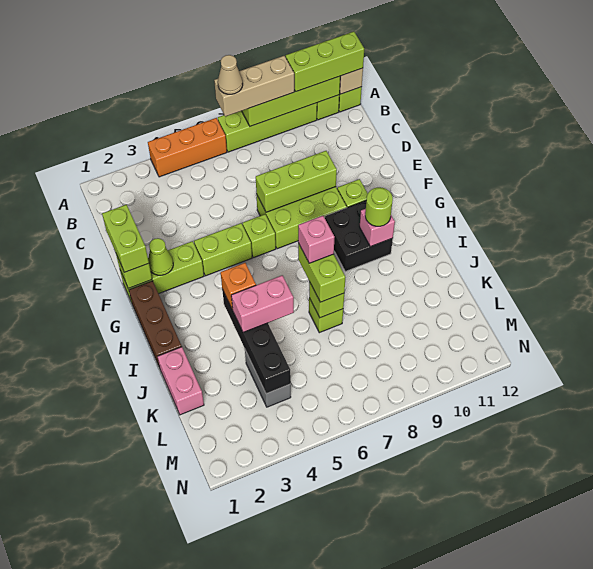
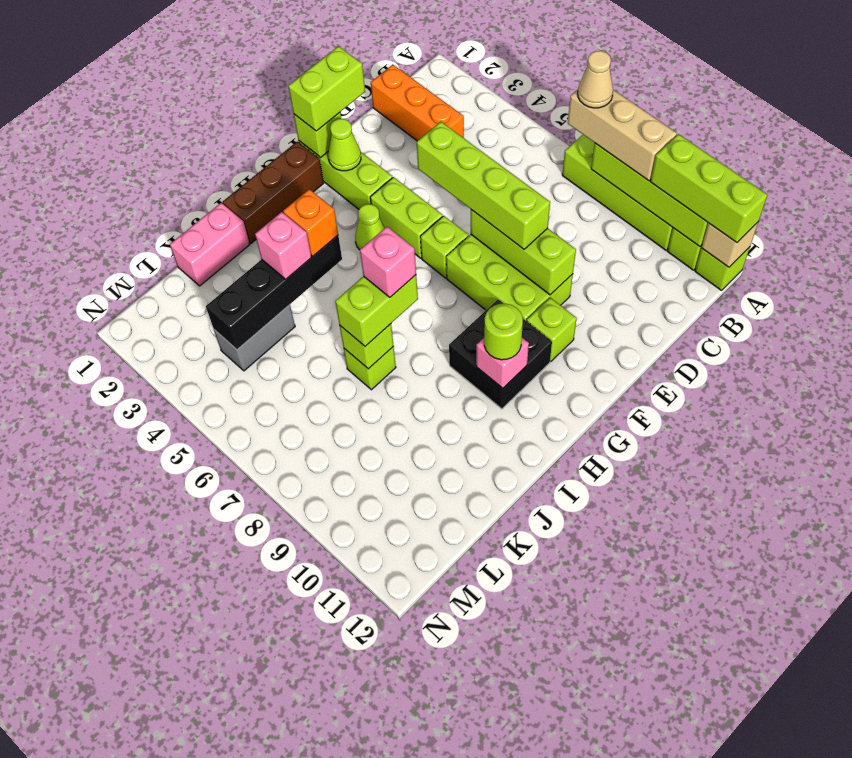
orange 1x3 brick [148,118,227,177] -> orange 1x3 brick moved to [371,64,464,141]
none -> lime 1x4 brick [417,122,550,249]
none -> lime 1x1 cone [355,204,385,250]
pink 1x2 brick [231,275,294,332] -> pink 1x1 brick [255,212,312,279]

